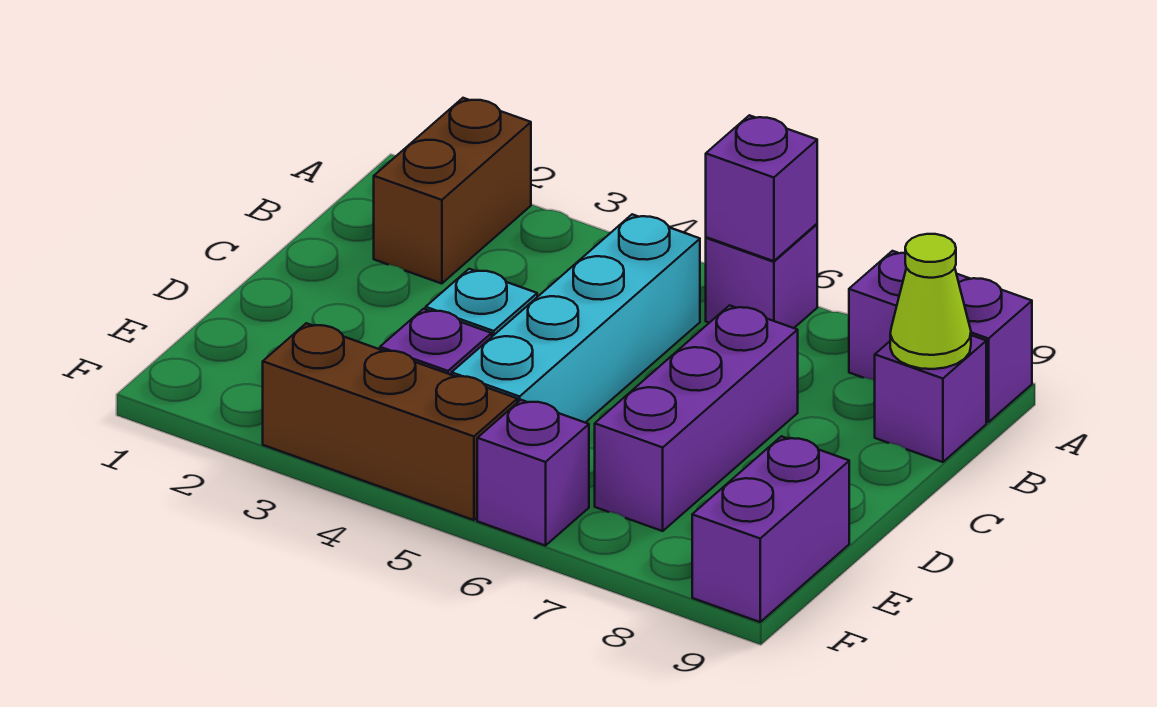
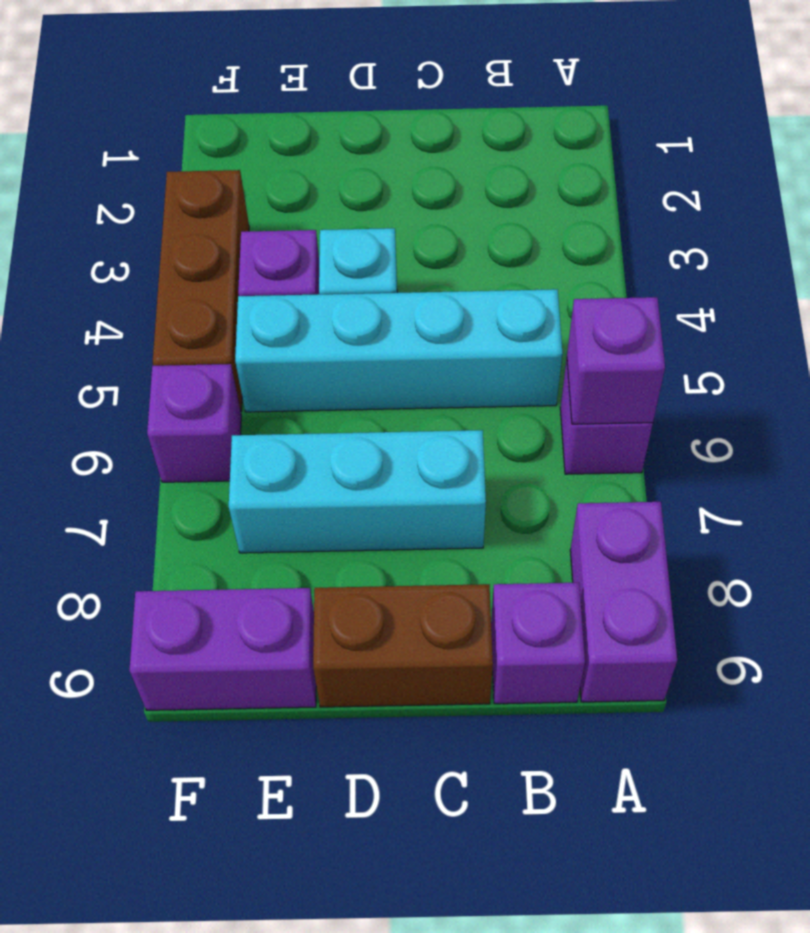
brown 1x2 brick [374,98,531,284] -> brown 1x2 brick moved to [313,584,493,707]
lime 1x1 cone [890,234,971,369] -> none
purple 1x3 brick [595,305,798,531] -> cyan 1x3 brick [229,430,486,553]

